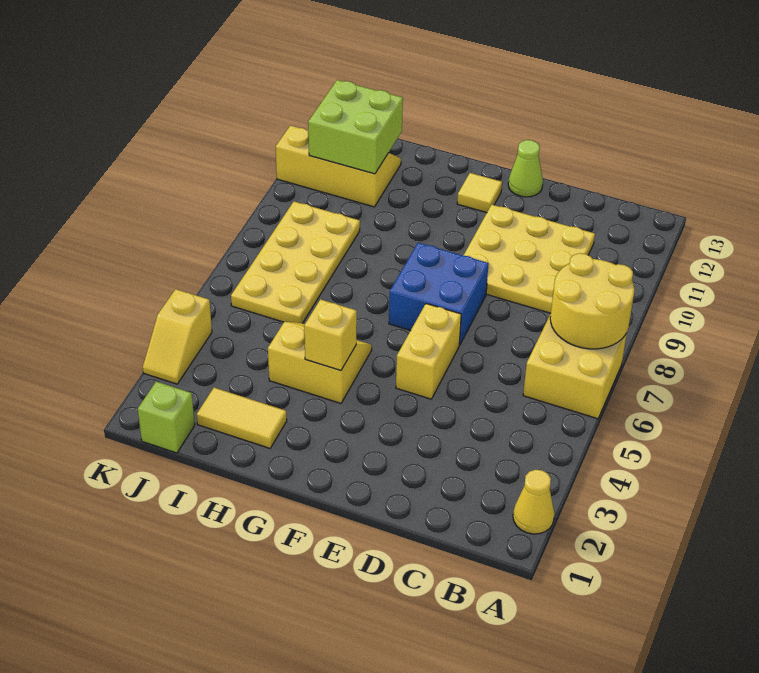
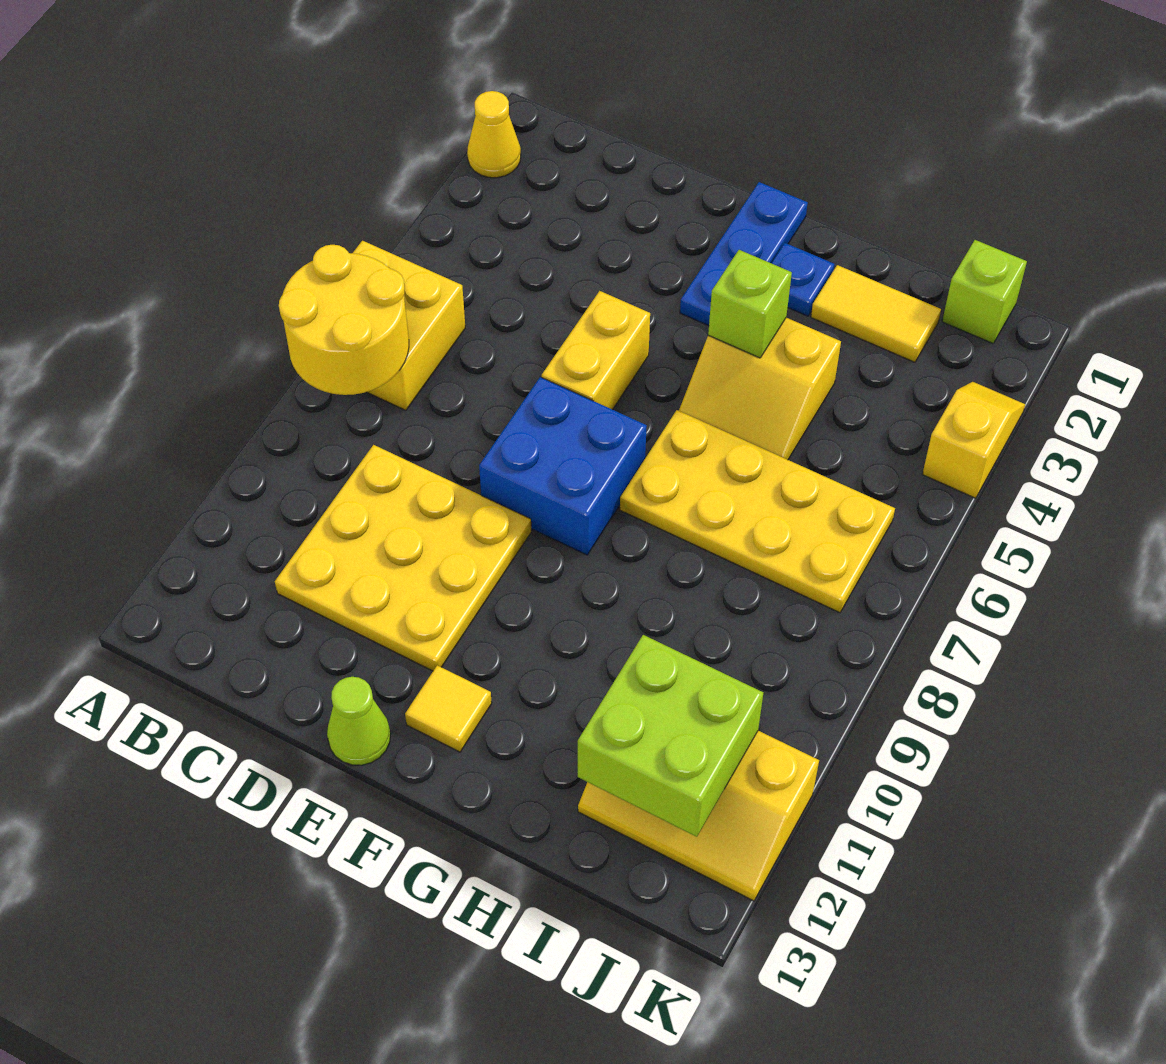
none -> blue 1x3 plate [680,182,808,326]
none -> blue 1x1 plate [772,243,834,316]
yellow 1x1 brick [304,299,357,371] -> lime 1x1 brick [708,250,792,358]
yellow 2x4 plate [231,202,360,323] -> yellow 2x4 plate turned to [620,410,895,613]

